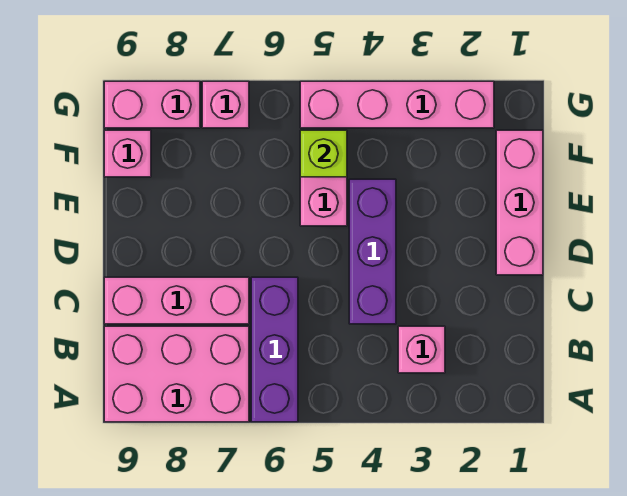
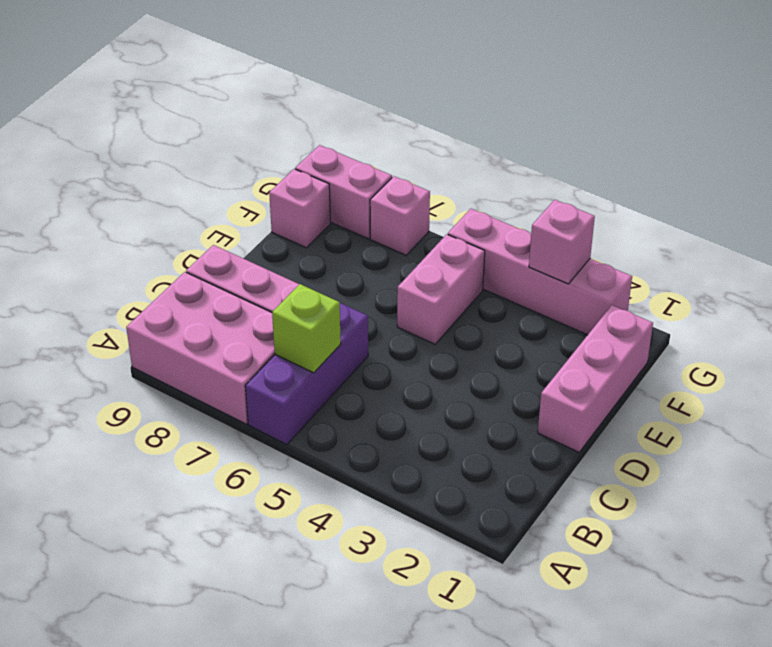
pink 1x1 brick [398,326,445,373] -> pink 1x1 brick moved to [529,200,595,284]
purple 1x3 brick [349,179,396,324] -> none
lime 1x1 brick [300,130,347,177] -> lime 1x1 brick moved to [272,284,341,373]

